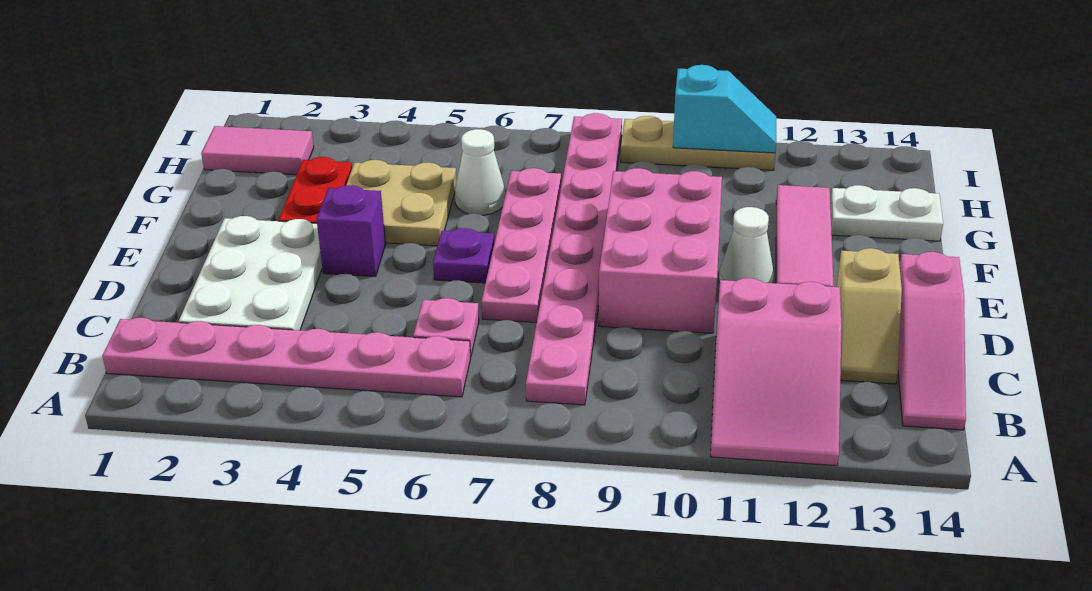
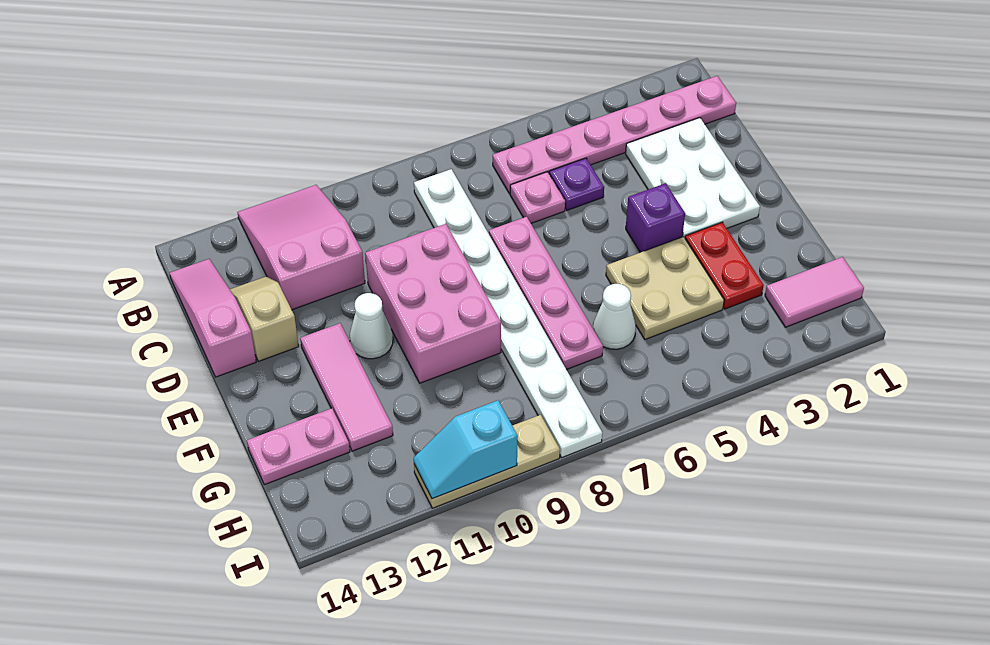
pink 1x8 plate [526,113,622,405] -> white 1x8 plate [414,169,602,458]
purple 1x1 plate [433,228,494,283] -> purple 1x1 plate moved to [549,158,604,210]
white 1x2 plate [830,185,943,241] -> pink 1x2 plate [247,408,350,485]

